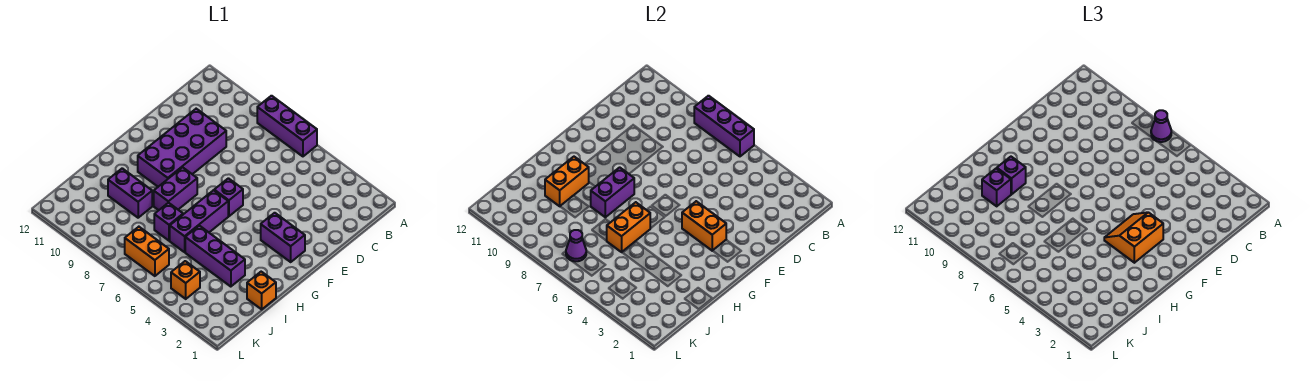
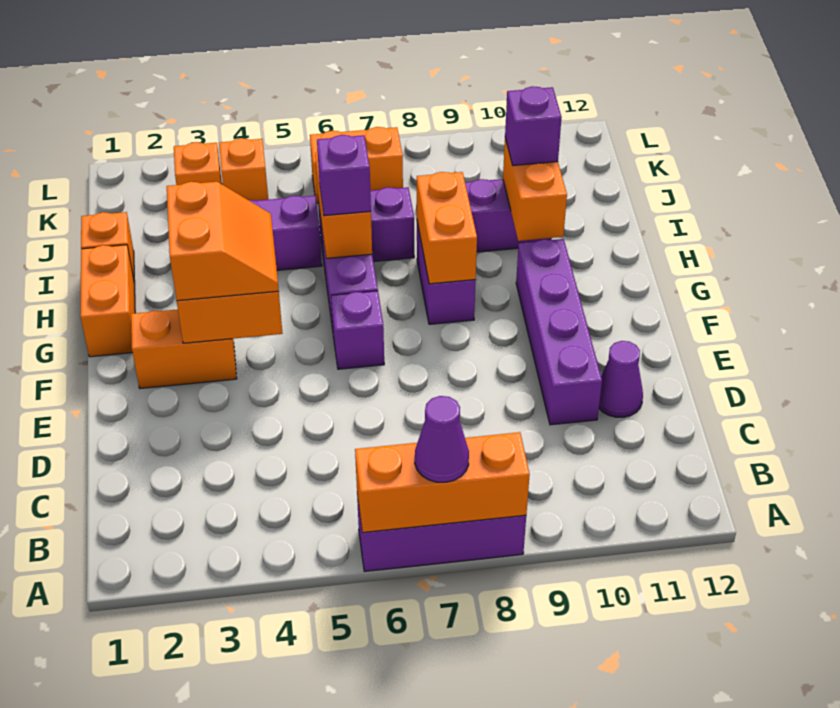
purple 1x3 brick [694,96,754,156] -> orange 1x3 brick [355,432,530,532]
purple 2x4 brick [138,109,226,187] -> purple 1x4 brick [516,239,602,425]
purple 1x2 brick [261,213,305,262] -> orange 1x2 brick [131,309,237,389]
none -> orange 1x2 brick [80,245,135,357]
purple 1x2 brick [591,167,634,217] -> orange 1x2 brick [417,172,477,284]
purple 1x1 brick [997,157,1026,194] -> purple 1x1 brick moved to [317,135,371,216]
none -> orange 1x1 brick [174,142,222,185]
purple 1x1 cone [566,230,586,261] -> purple 1x1 cone moved to [599,341,643,417]

